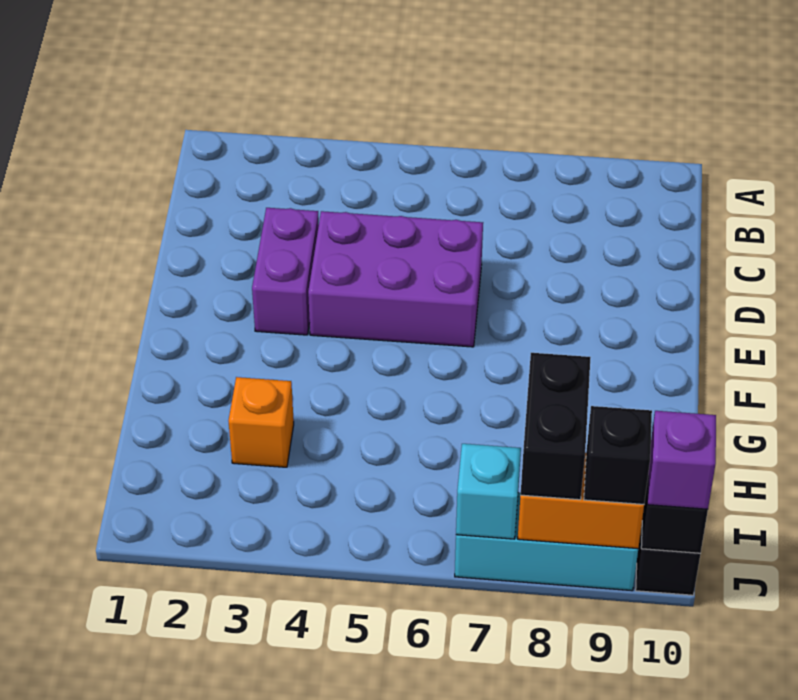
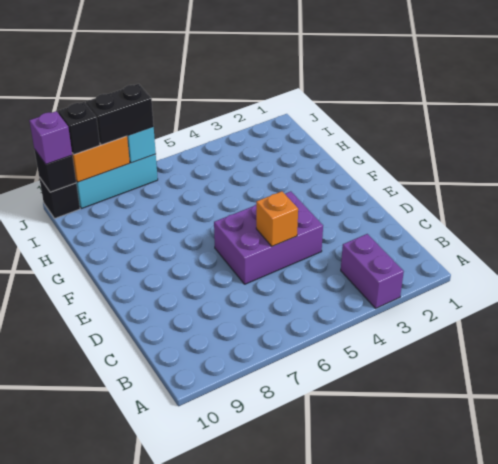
purple 1x2 brick [252,208,319,335] -> purple 1x2 brick moved to [341,234,404,308]
orange 1x1 brick [229,377,294,467] -> orange 1x1 brick moved to [256,191,298,246]
black 1x2 brick [521,353,591,500] -> black 1x2 brick turned to [86,84,154,145]

